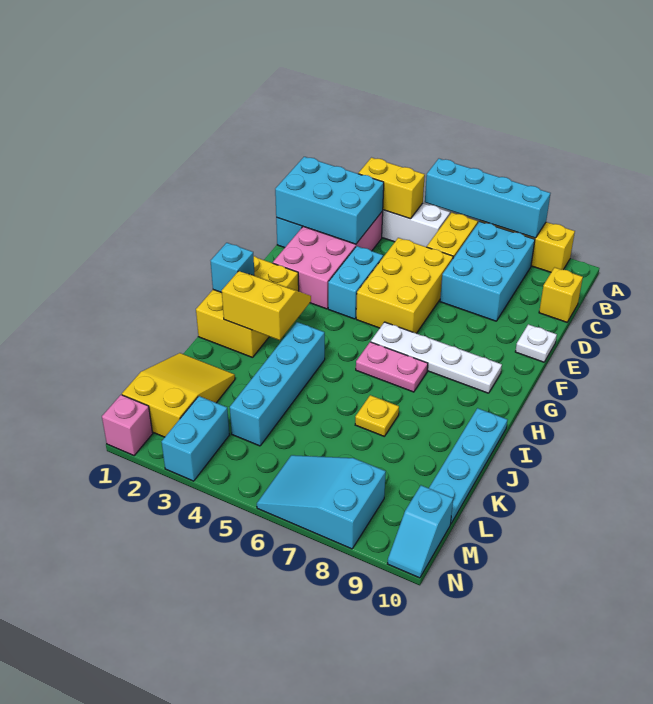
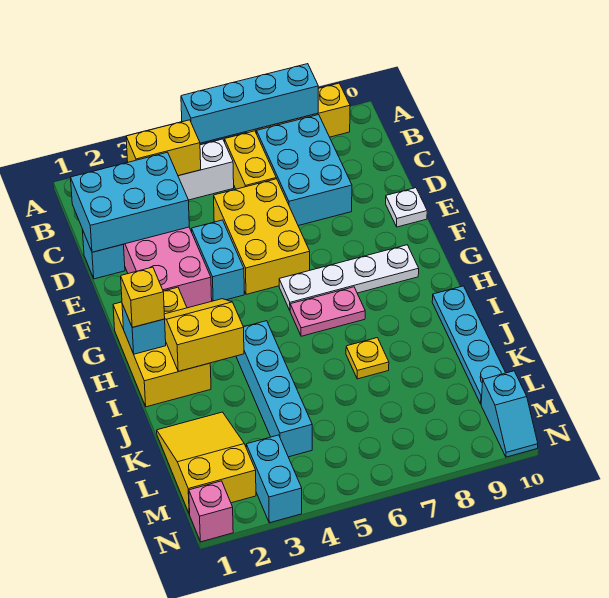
yellow 1x1 brick [539,267,583,322] -> yellow 1x1 brick moved to [121,267,165,327]
cyan 2x3 slope [257,455,386,549] -> none

